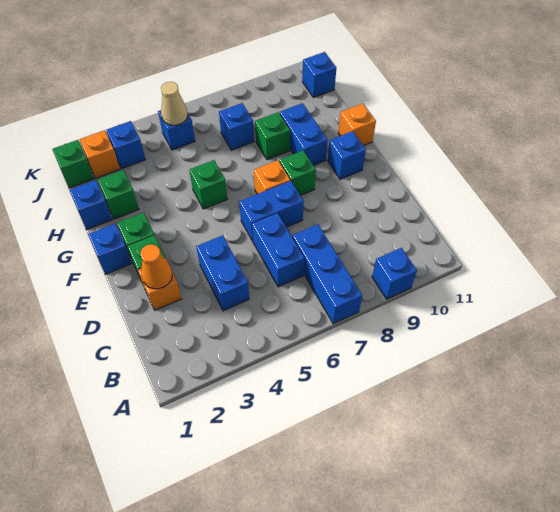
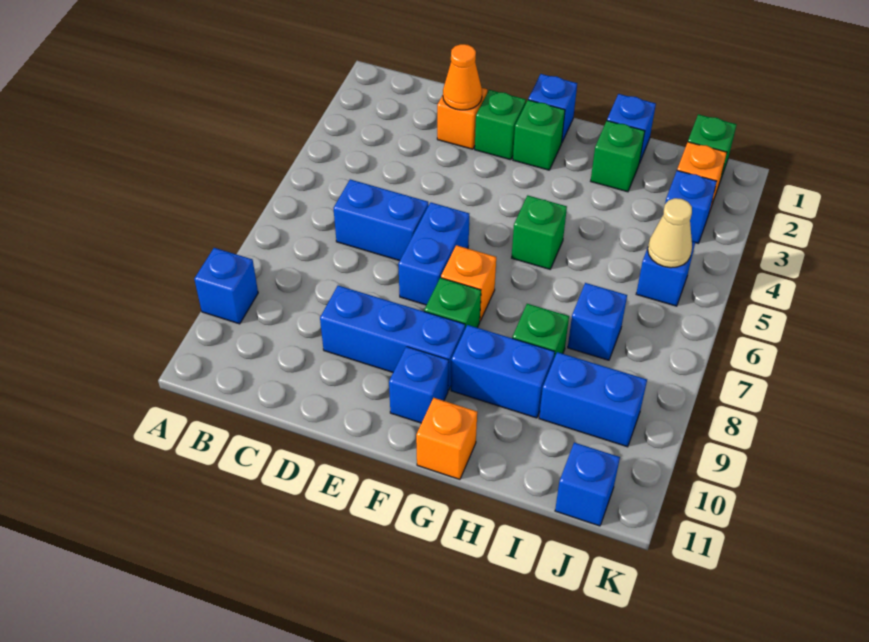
blue 1x3 brick [292,224,362,324] -> blue 1x3 brick moved to [320,286,465,390]
blue 1x2 brick [196,235,249,311] -> blue 1x2 brick moved to [539,352,647,447]

